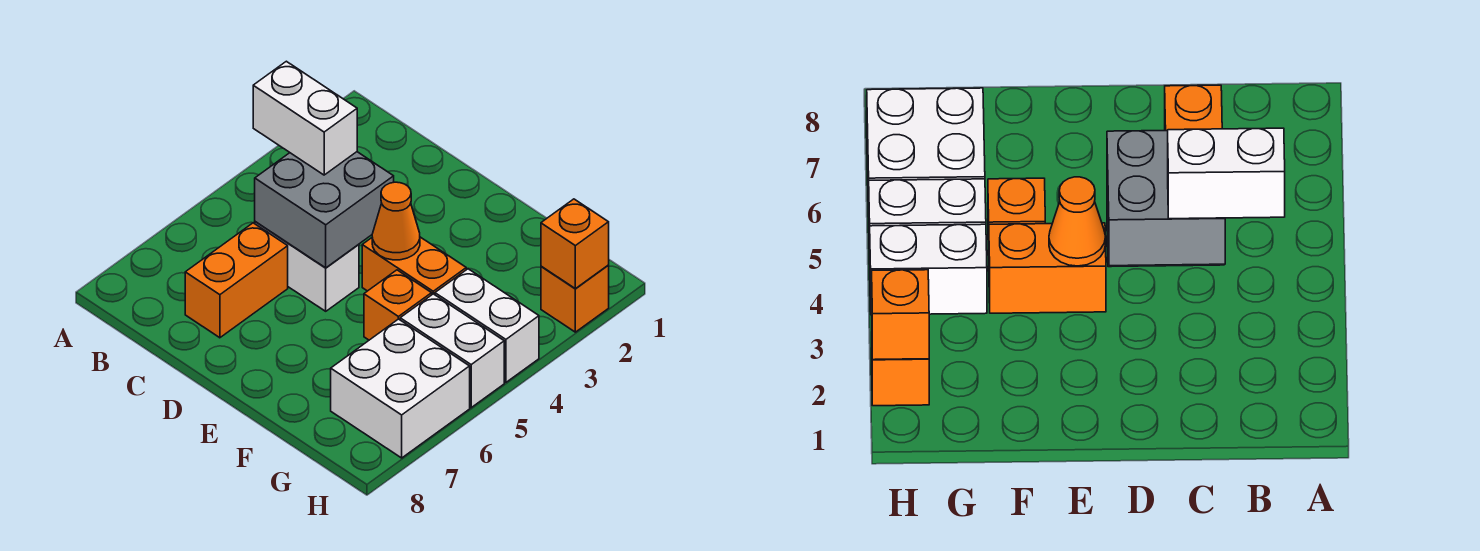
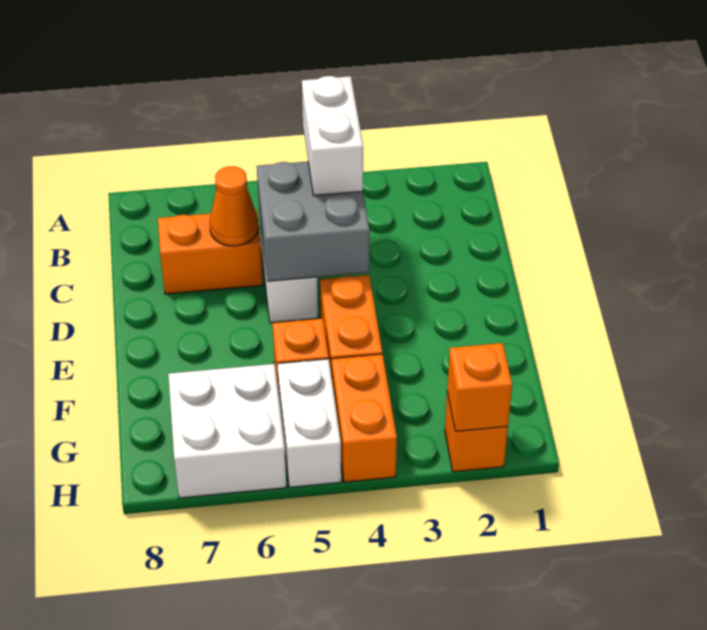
orange 1x1 cone [372,182,420,260] -> orange 1x1 cone moved to [210,166,259,246]
white 1x2 brick [435,269,539,382] -> orange 1x2 brick [332,354,397,482]

